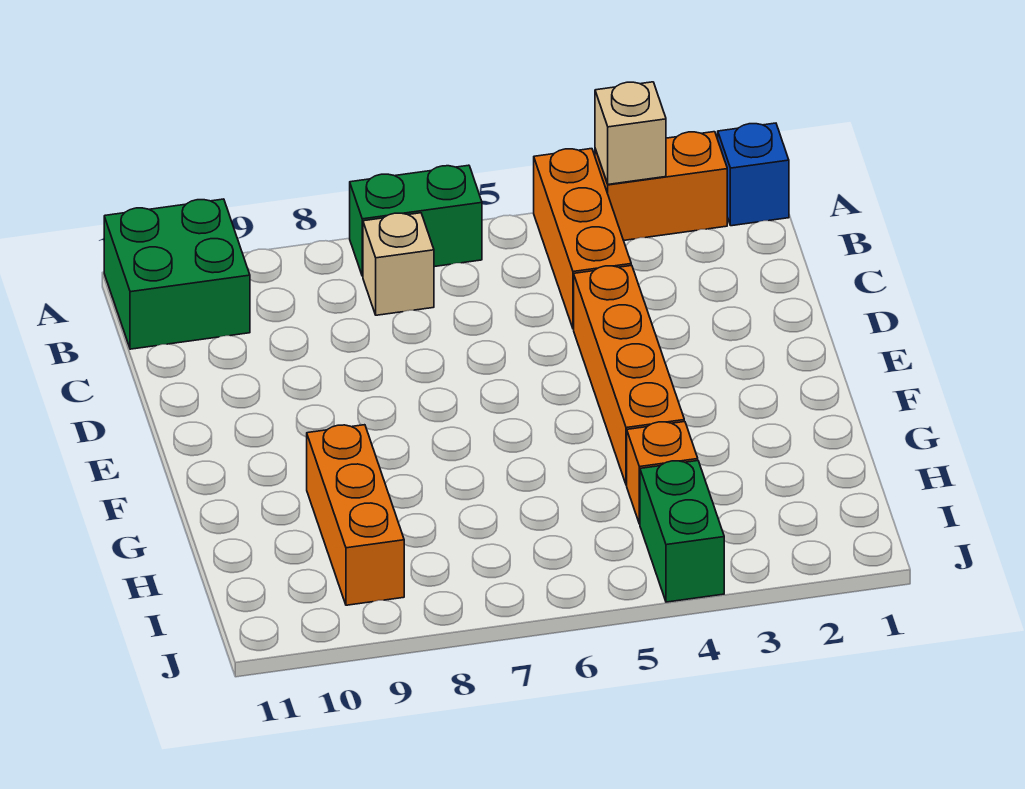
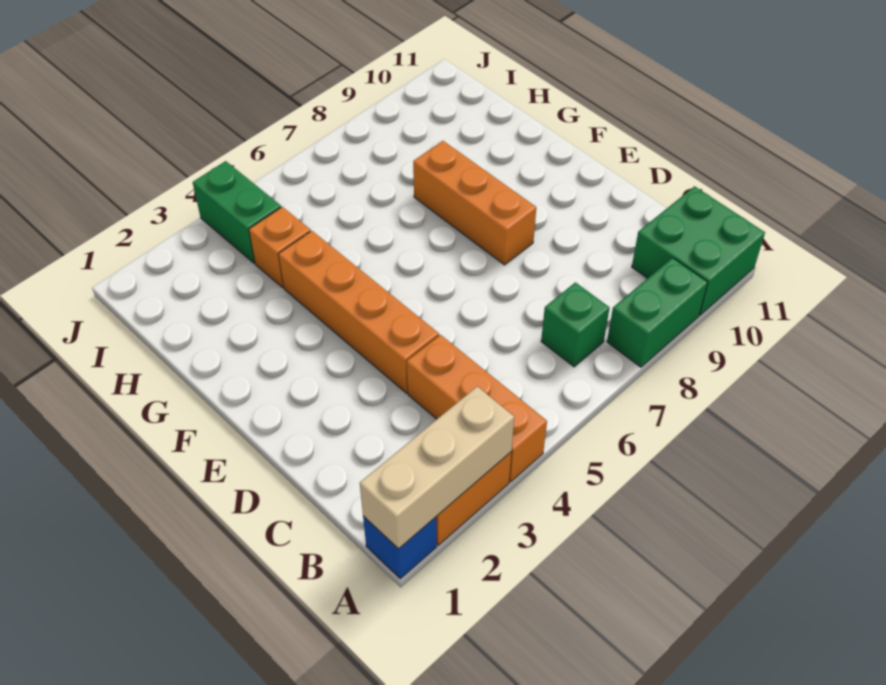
tan 1x1 brick [595,82,666,184] -> tan 1x3 brick [360,386,514,549]
green 1x2 brick [350,165,482,276] -> green 1x2 brick moved to [607,258,708,367]
tan 1x1 brick [363,213,434,315] -> green 1x1 brick [541,282,609,367]
orange 1x3 brick [307,425,404,605] -> orange 1x3 brick moved to [413,141,536,265]

